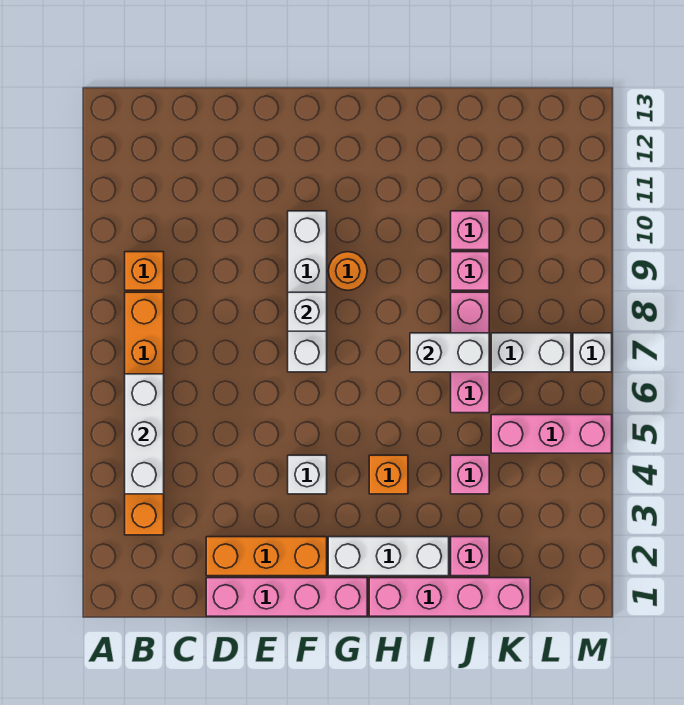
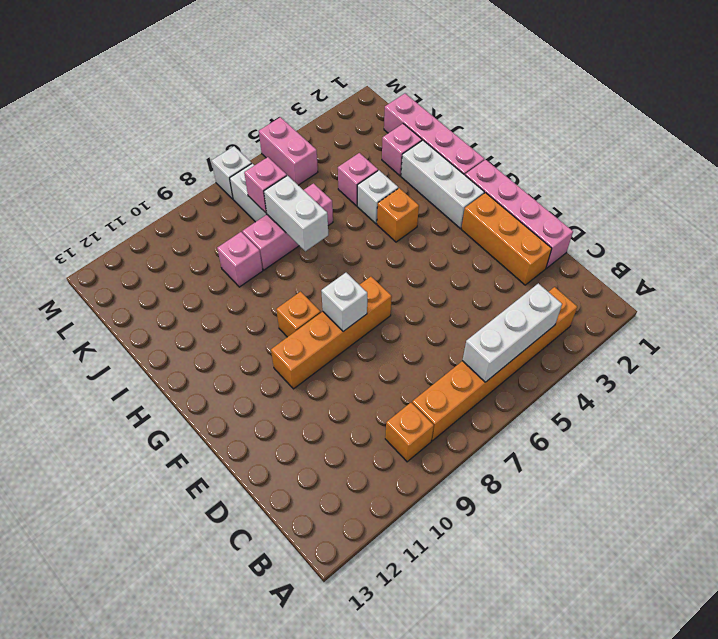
white 1x1 brick [288,455,327,494] -> white 1x1 brick moved to [357,170,398,224]
white 1x4 brick [288,211,327,372] -> orange 1x4 brick [271,277,392,389]
orange 1x1 round brick [329,252,367,290] -> orange 1x1 brick [276,292,321,337]
pink 1x1 brick [451,211,489,250] -> pink 1x1 brick moved to [244,157,287,213]
pink 1x3 brick [491,415,612,453] -> pink 1x2 brick [259,117,318,185]

